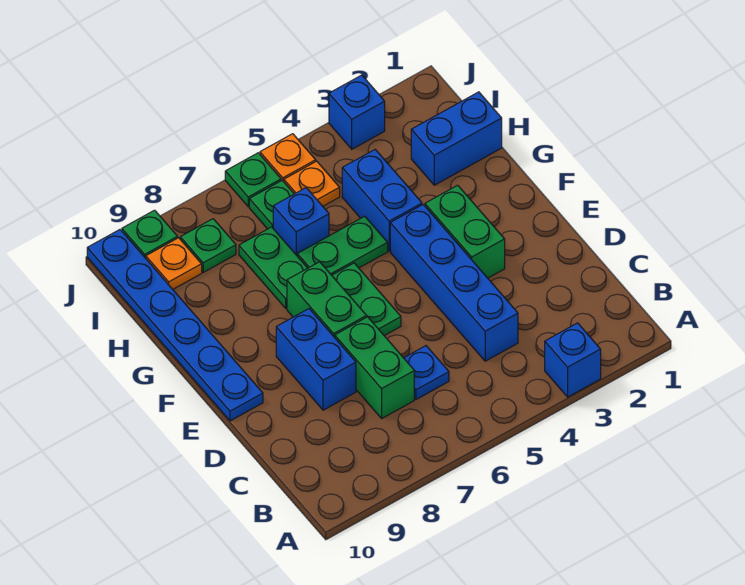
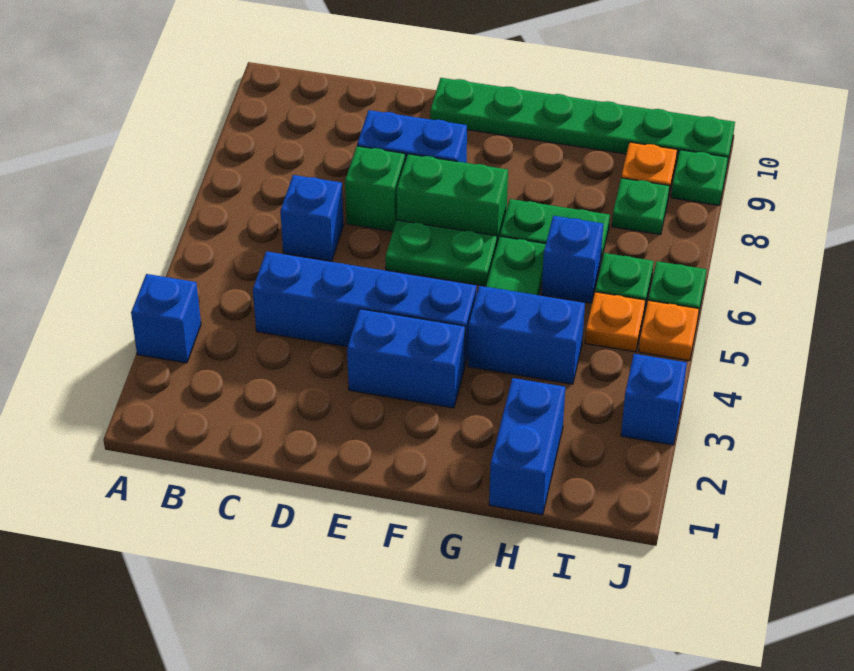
blue 1x1 plate [404,346,449,399] -> blue 1x1 brick [280,175,344,261]
green 1x2 brick [335,317,414,418] -> green 1x1 brick [345,146,405,231]
green 1x2 brick [425,185,505,278] -> blue 1x2 brick [347,309,465,408]
blue 1x6 plate [87,230,263,421] -> green 1x6 plate [430,78,735,165]

